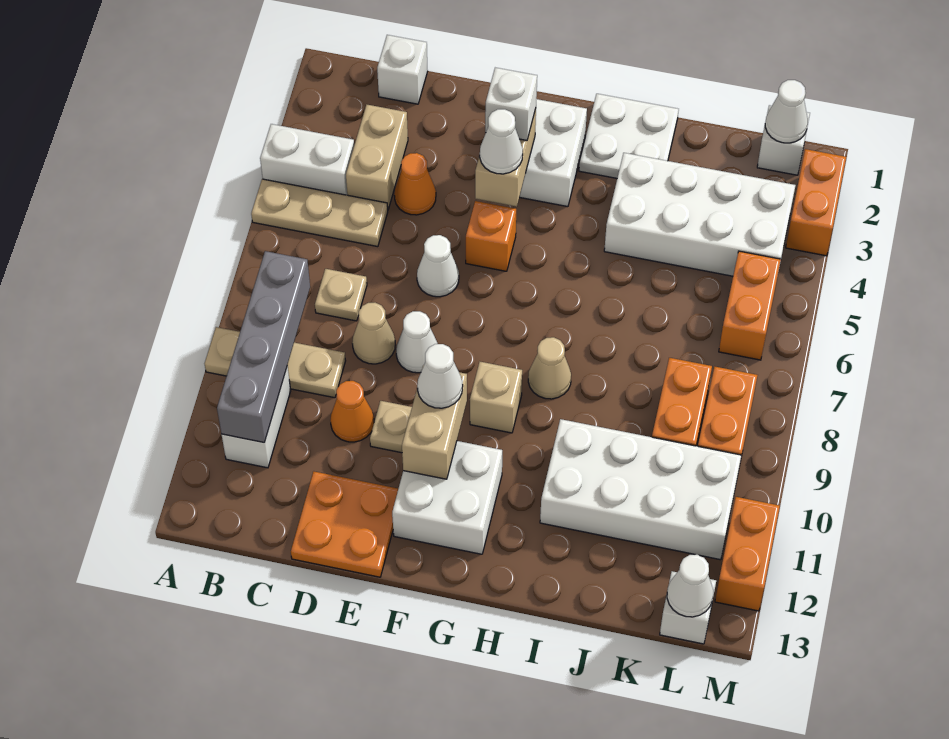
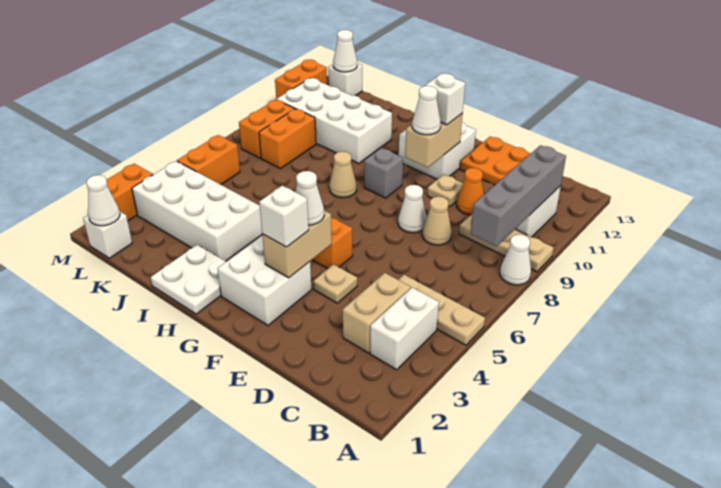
white 1x2 brick [260,124,354,195] -> white 1x2 brick turned to [370,288,439,370]
white 1x1 brick [377,35,428,104] -> white 1x1 brick moved to [425,74,465,125]
tan 1x1 plate [315,269,367,321] -> tan 1x1 plate moved to [313,264,357,303]
orange 1x1 cone [394,153,436,215] -> none
white 1x1 cone [417,235,459,297] -> white 1x1 cone moved to [500,234,531,285]
tan 1x1 brick [470,362,522,433] -> grey 1x1 brick [364,148,403,198]

